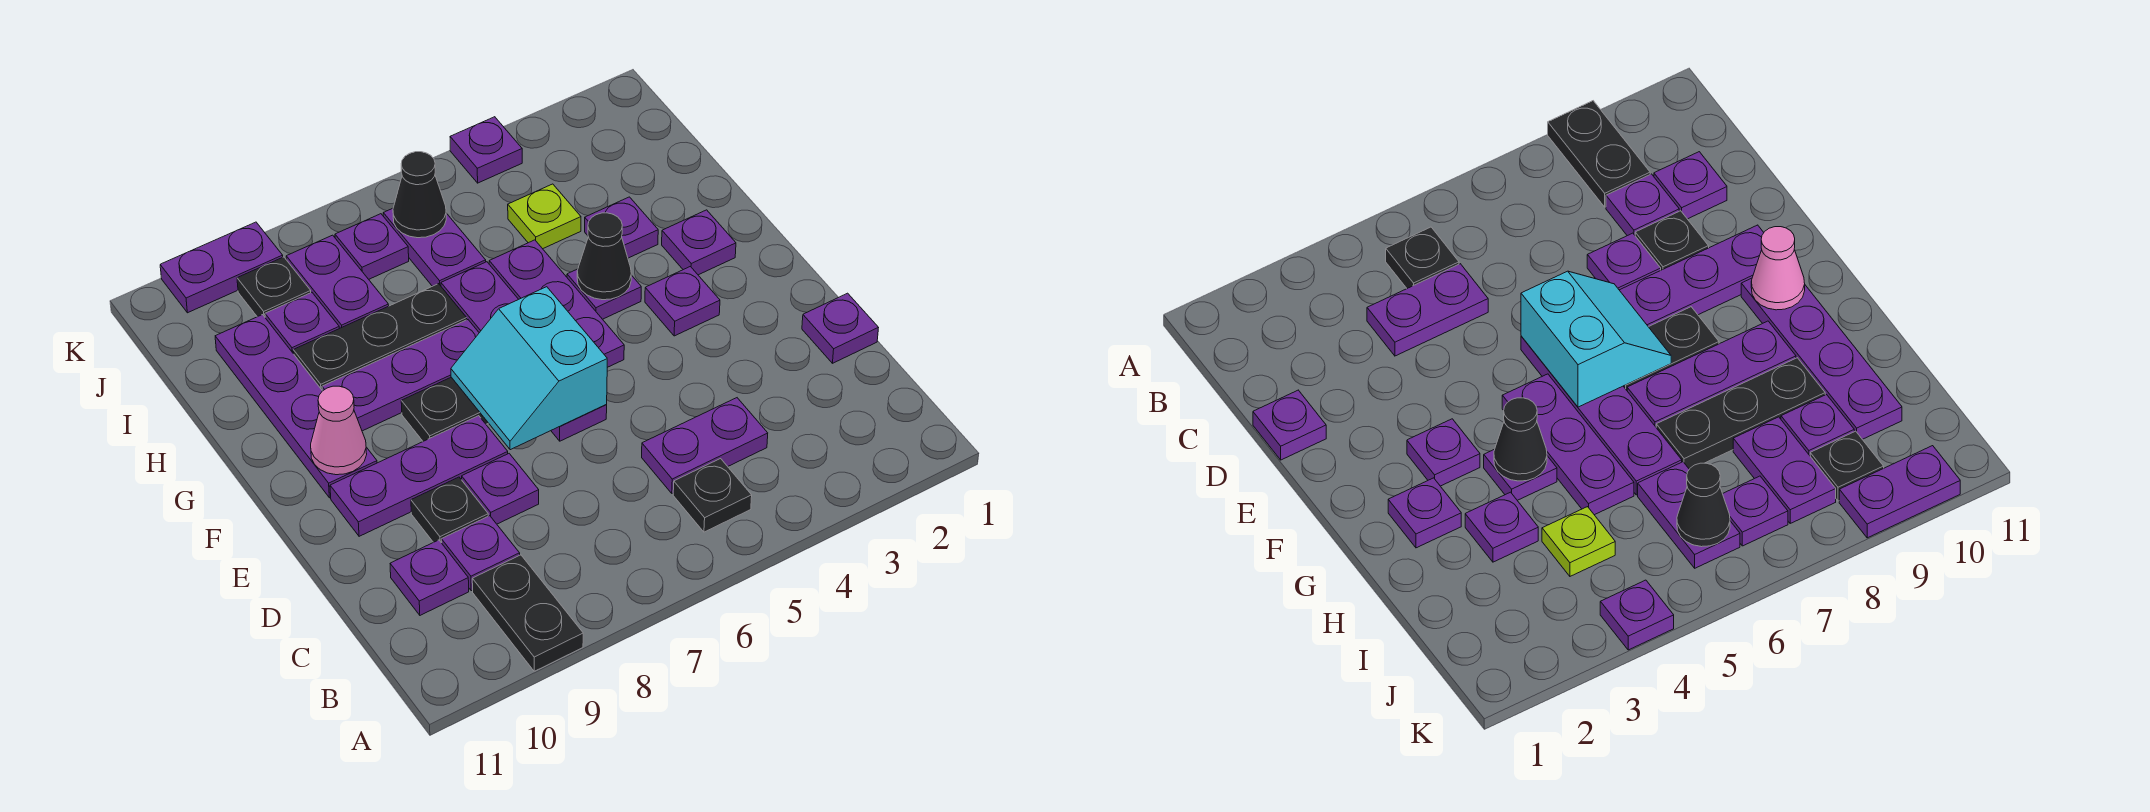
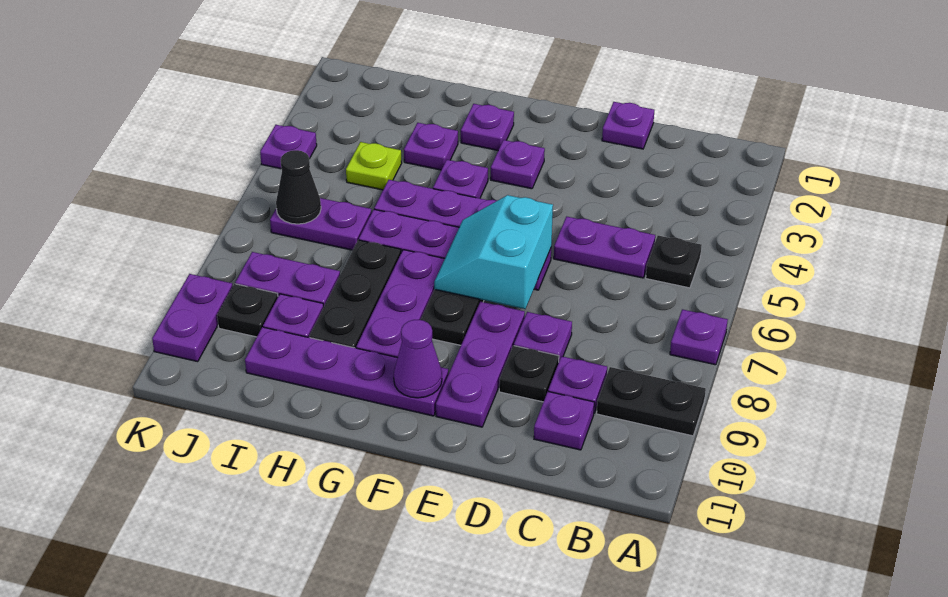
purple 1x2 plate [642,398,768,493] -> purple 1x2 plate turned to [554,217,655,278]
cyan 2x2 slope [451,287,607,450] -> cyan 2x2 slope turned to [434,195,553,309]
pink 1x1 cone [311,386,367,475] -> purple 1x1 cone [394,320,442,398]
black 1x1 cone [577,213,631,300] -> none
purple 1x1 plate [335,214,409,279] -> purple 1x1 plate moved to [670,309,728,365]

